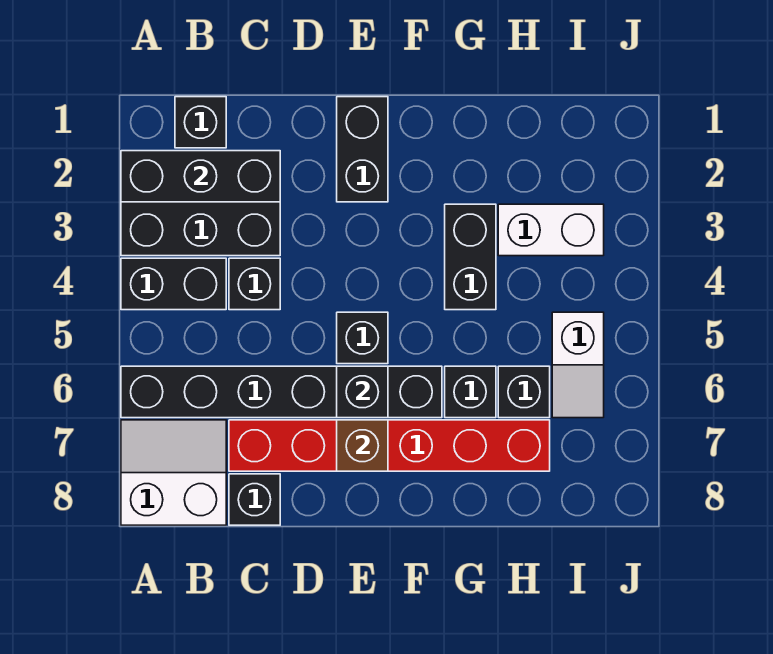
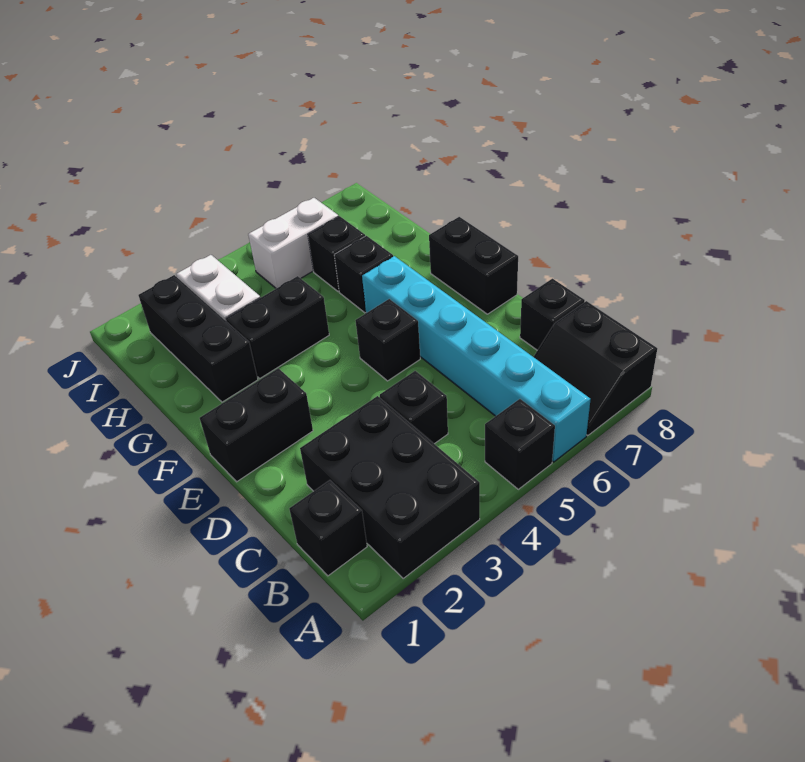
black 1x3 brick [121,151,280,202] -> black 1x3 brick moved to [138,275,258,402]
black 1x2 brick [121,258,226,310] -> black 1x2 brick moved to [429,217,518,314]
black 1x6 brick [121,366,442,418] -> cyan 1x6 brick [362,256,591,462]
white 2x2 slope [121,420,226,525] -> black 2x2 slope [534,301,657,436]
red 1x6 brick [229,420,550,471] -> none
black 1x1 brick [337,366,388,418] -> black 1x1 brick moved to [485,399,555,489]
brown 1x1 brick [337,420,388,471] -> none
white 1x2 slope [552,312,604,418] -> white 1x2 brick [248,198,339,288]

